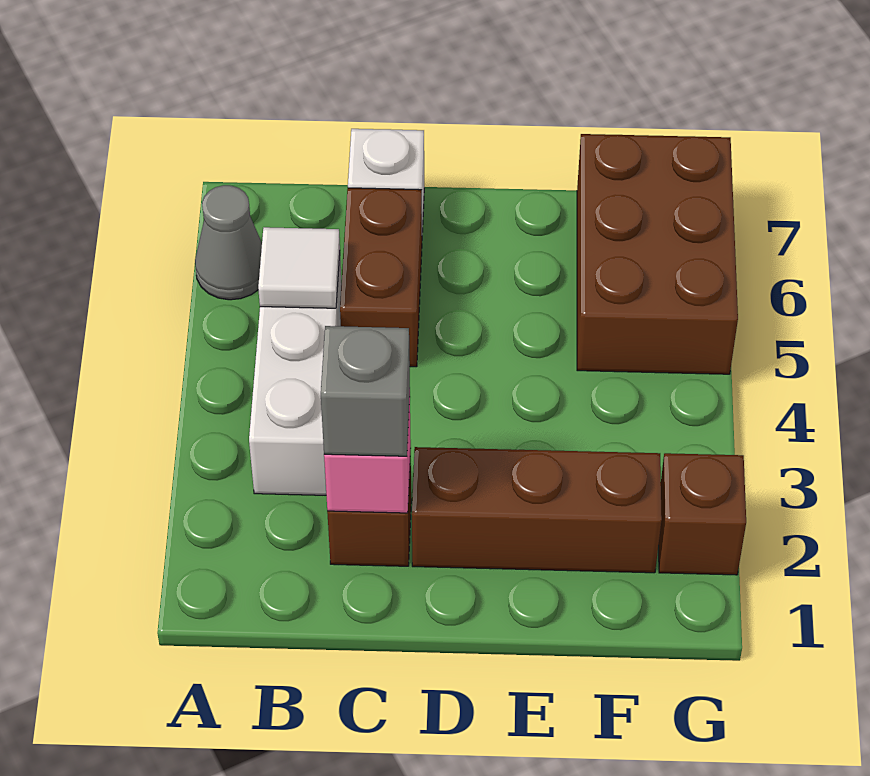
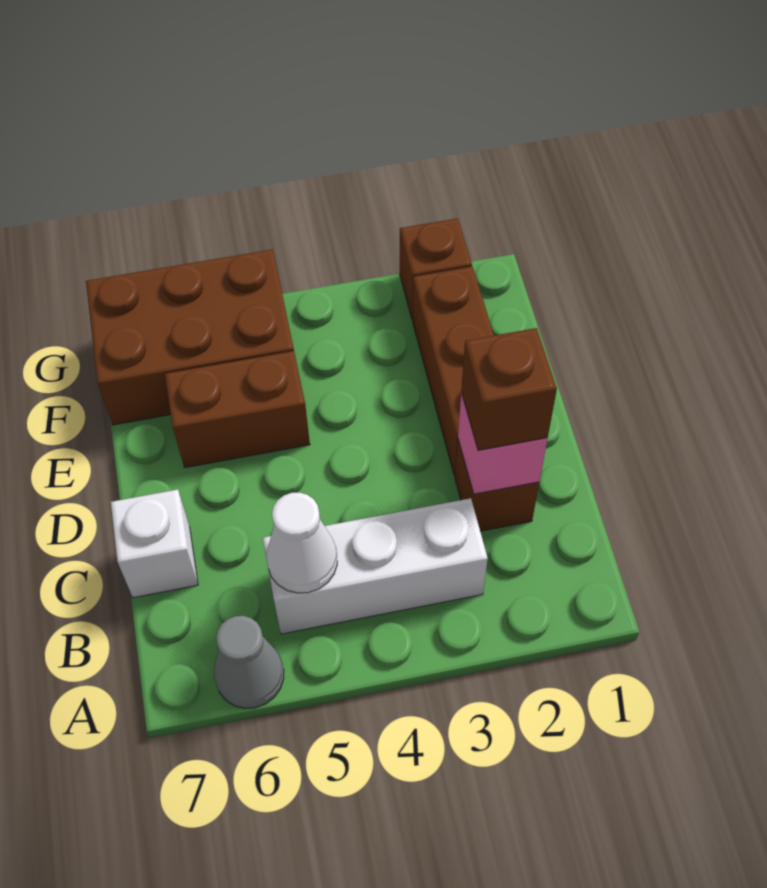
white 1x1 tile [258,227,340,308] -> white 1x1 cone [267,493,337,593]
grey 1x1 brick [321,326,410,456] -> brown 1x1 brick [461,328,557,450]
brown 1x2 brick [340,188,422,367] -> brown 1x2 brick moved to [165,351,310,468]

